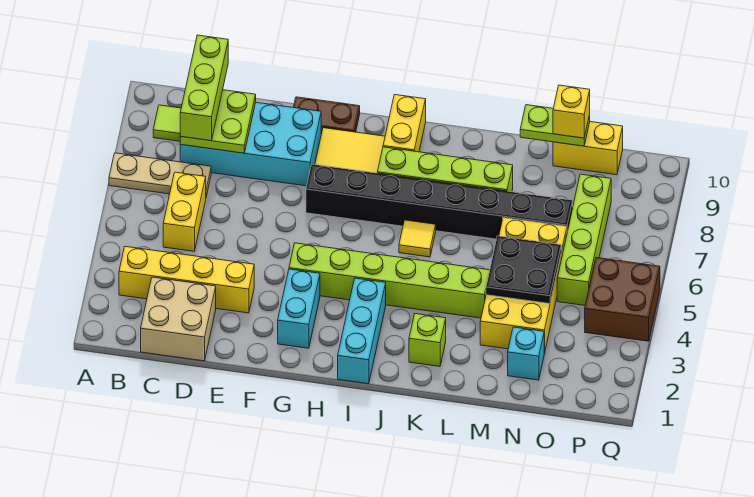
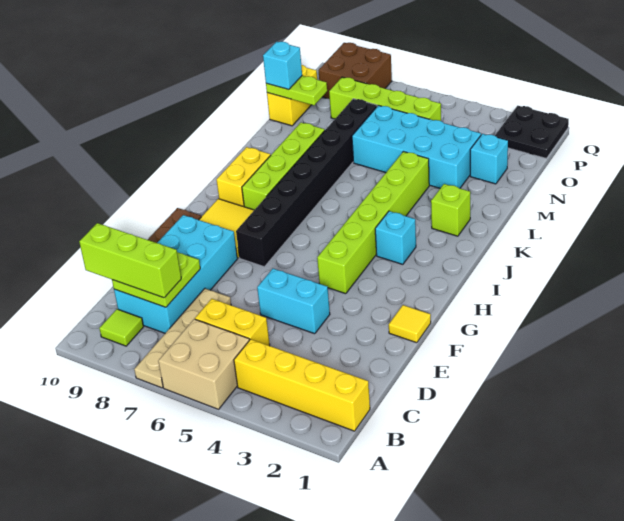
tan 1x3 plate [109,153,211,196] -> tan 1x4 plate [134,289,231,388]
yellow 1x4 brick [119,246,254,313] -> yellow 1x4 brick turned to [234,339,370,431]
tan 2x2 brick [141,277,216,361] -> tan 2x2 brick moved to [158,319,249,409]
cyan 1x2 brick [278,269,320,348] -> cyan 1x2 brick moved to [257,269,330,334]
cyan 1x3 brick [338,278,386,384] -> cyan 1x1 brick [375,211,416,264]
yellow 1x2 brick [383,95,426,152] -> yellow 1x2 brick turned to [216,147,271,207]
yellow 1x1 tile [399,220,436,257] -> yellow 1x1 tile moved to [389,305,431,343]
yellow 2x4 brick [480,218,567,354] -> cyan 2x4 brick [352,105,481,188]
black 2x2 plate [486,236,561,304] -> black 2x2 plate moved to [495,106,569,159]
lime 1x2 plate [520,105,590,146] -> lime 1x2 plate turned to [266,76,327,105]
yellow 1x1 brick [553,85,590,138] -> cyan 1x1 brick [263,42,302,90]
brown 2x2 brick [585,258,660,341] -> brown 2x2 brick moved to [318,43,392,99]

